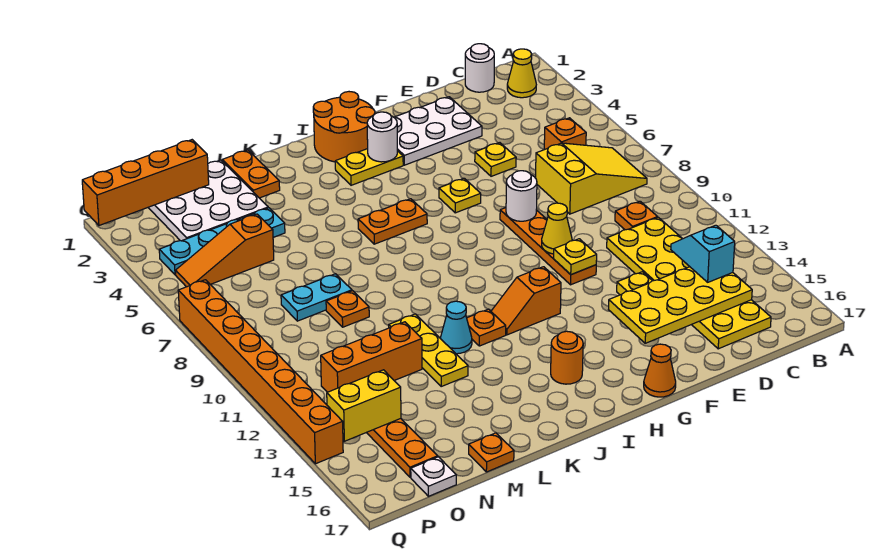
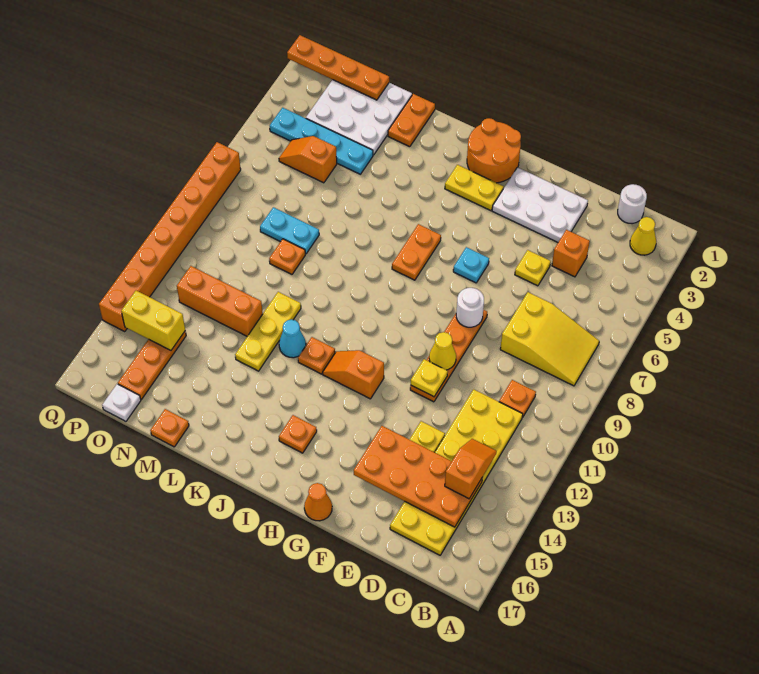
orange 1x1 brick [544,118,586,150] -> orange 1x1 brick moved to [552,230,590,277]
cyan 1x2 slope [671,225,735,282] -> orange 1x2 slope [445,439,497,499]
yellow 2x4 plate [609,267,752,343] -> orange 2x4 plate [354,426,482,527]
yellow 1x1 plate [439,178,481,213] -> cyan 1x1 plate [453,247,489,283]
white 1x1 round brick [367,112,397,162] -> none
orange 1x2 plate [358,199,427,244] -> orange 1x2 plate turned to [392,224,441,280]
orange 1x1 round brick [551,331,583,384] -> orange 1x1 plate [279,415,317,453]
orange 1x4 brick [82,140,209,225] -> orange 1x4 plate [287,35,389,100]
orange 1x3 slope [176,214,274,287] -> orange 1x2 slope [279,136,337,183]

